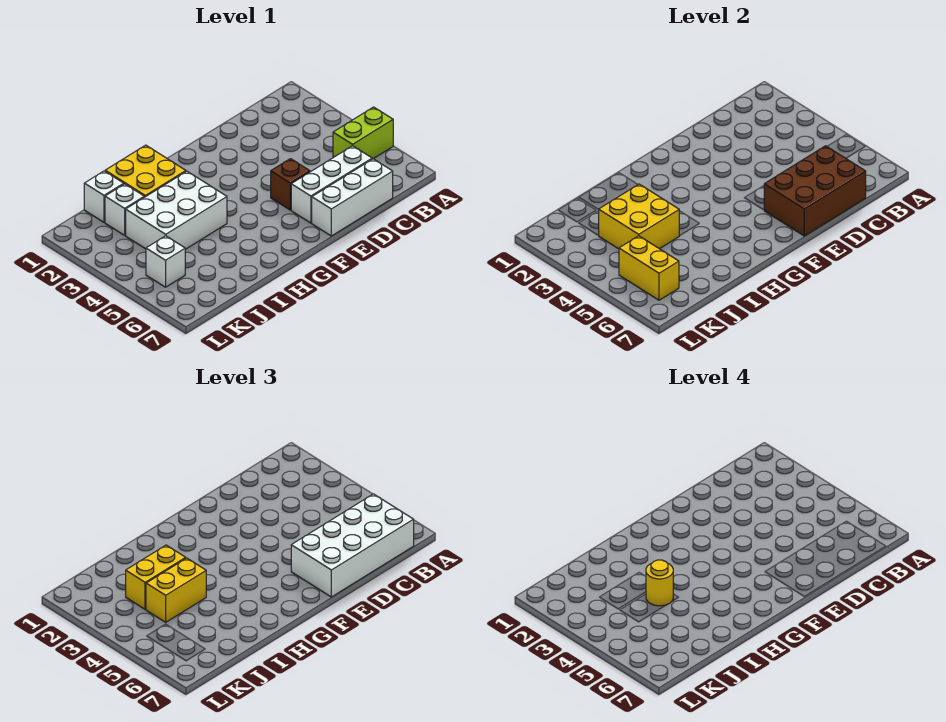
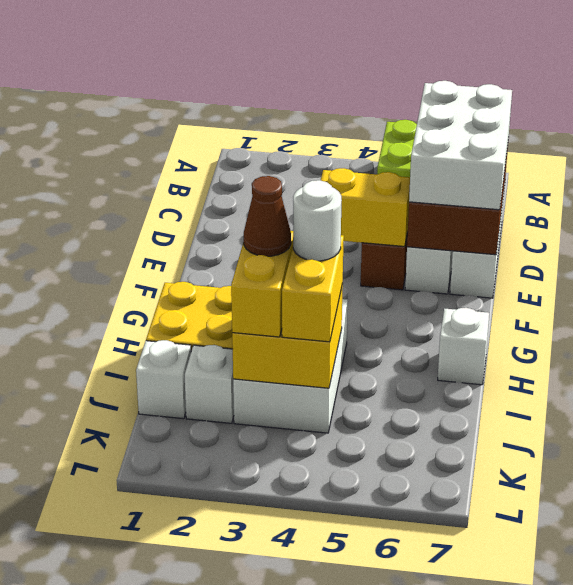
white 2x4 brick [291,494,414,597] -> white 2x3 brick [409,81,512,210]
none -> brown 1x1 cone [244,176,291,256]
yellow 1x1 round brick [646,560,673,606] -> white 1x1 round brick [293,180,342,261]
white 1x1 brick [146,236,185,287] -> white 1x1 brick moved to [438,308,489,385]
yellow 1x2 brick [619,236,679,300] -> yellow 1x2 brick moved to [321,168,410,247]

